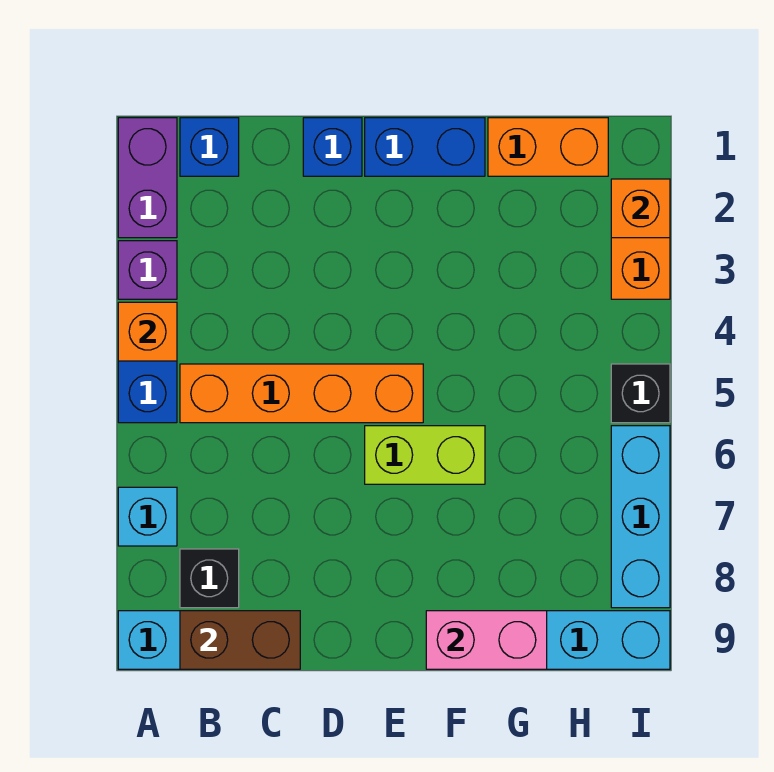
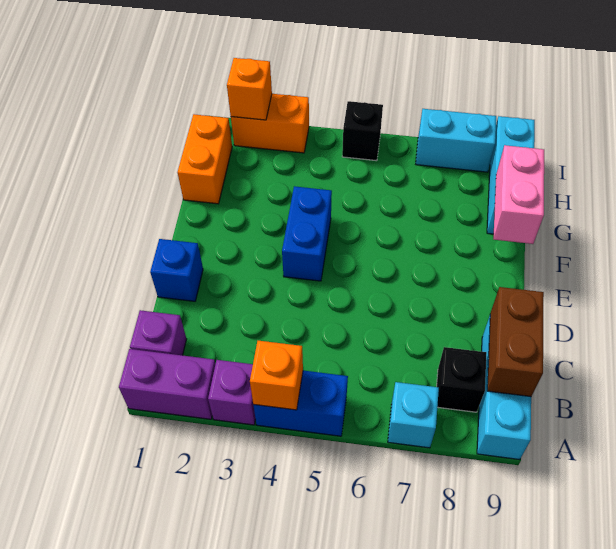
blue 1x1 brick [180,118,239,176] -> purple 1x1 brick [130,310,186,355]
orange 1x4 brick [180,364,423,423] -> none
blue 1x2 brick [365,118,485,176] -> blue 1x2 brick moved to [282,186,332,281]
lime 1x2 brick [365,426,485,484] -> none
cyan 1x3 brick [611,426,670,608] -> cyan 1x2 brick [416,109,496,172]

